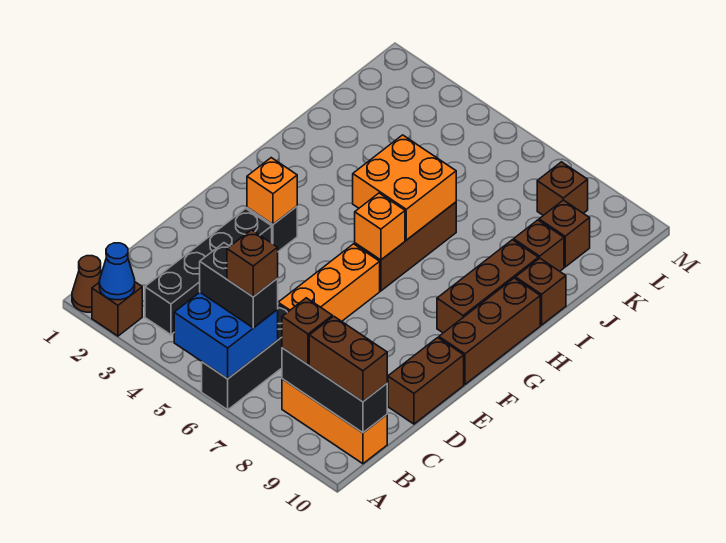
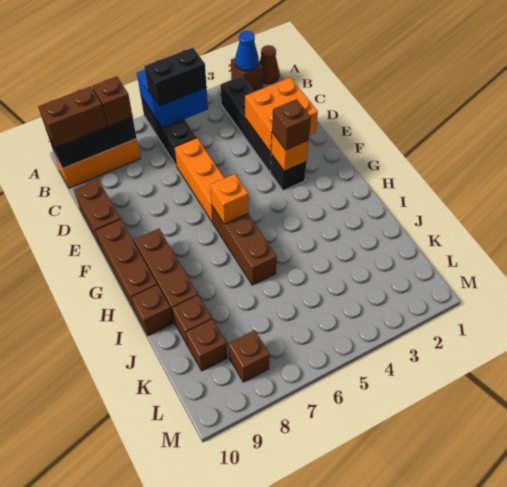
brown 1x1 brick [227,230,278,297] -> brown 1x1 brick moved to [272,99,311,150]
orange 2x2 brick [353,135,456,240] -> orange 2x2 brick moved to [245,77,318,152]

